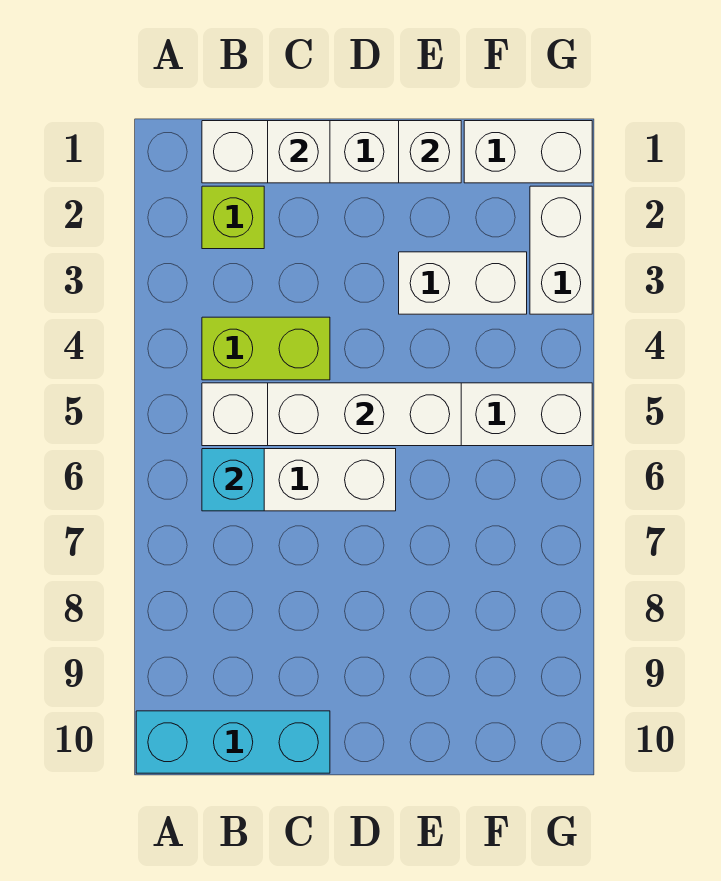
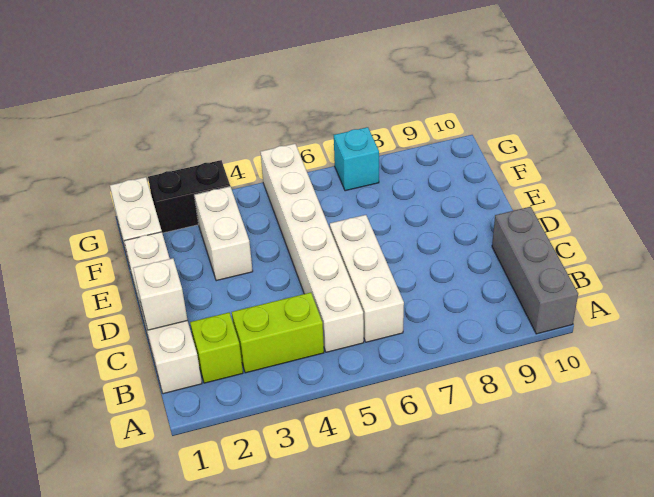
cyan 1x3 brick [136,711,330,773] -> grey 1x3 brick [492,207,578,334]
lime 1x2 brick [202,317,330,380] -> lime 1x2 brick turned to [232,293,324,373]
cyan 1x1 brick [202,449,264,511] -> cyan 1x1 brick moved to [334,127,379,191]
white 1x3 brick [268,383,461,446] -> none
white 1x1 brick [399,121,461,183] -> none
white 1x2 brick [530,186,592,314] -> black 1x2 brick [148,160,230,233]

